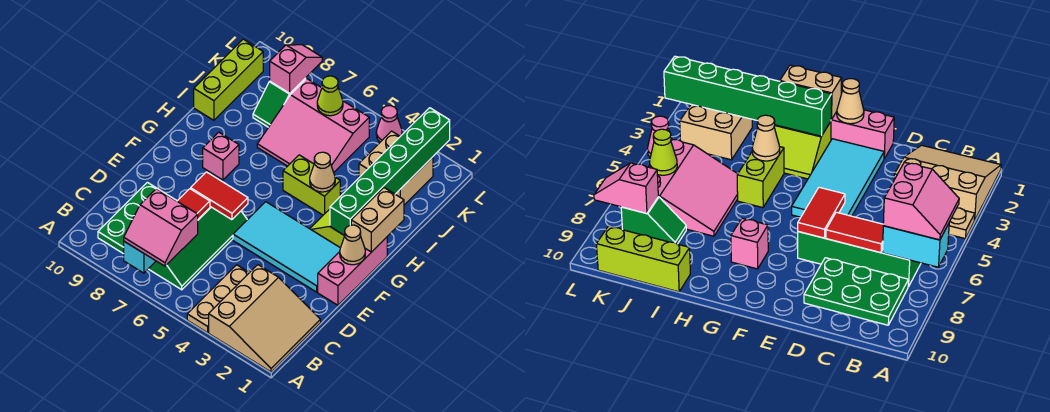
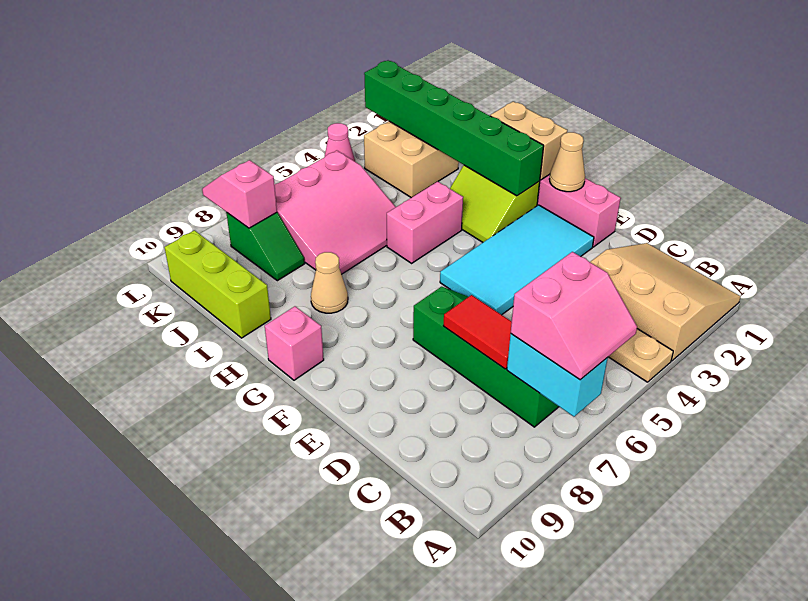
green 2x3 plate [98,182,177,254] -> none
red 1x2 tile [191,172,248,220] -> none
pink 1x1 brick [203,132,239,180] -> pink 1x1 brick moved to [265,306,324,380]
lime 1x2 brick [283,155,340,215] -> pink 1x2 brick [387,182,463,263]
tan 1x1 cone [310,152,335,192] -> tan 1x1 cone moved to [311,252,348,313]
lime 1x1 cone [317,76,343,116] -> none

